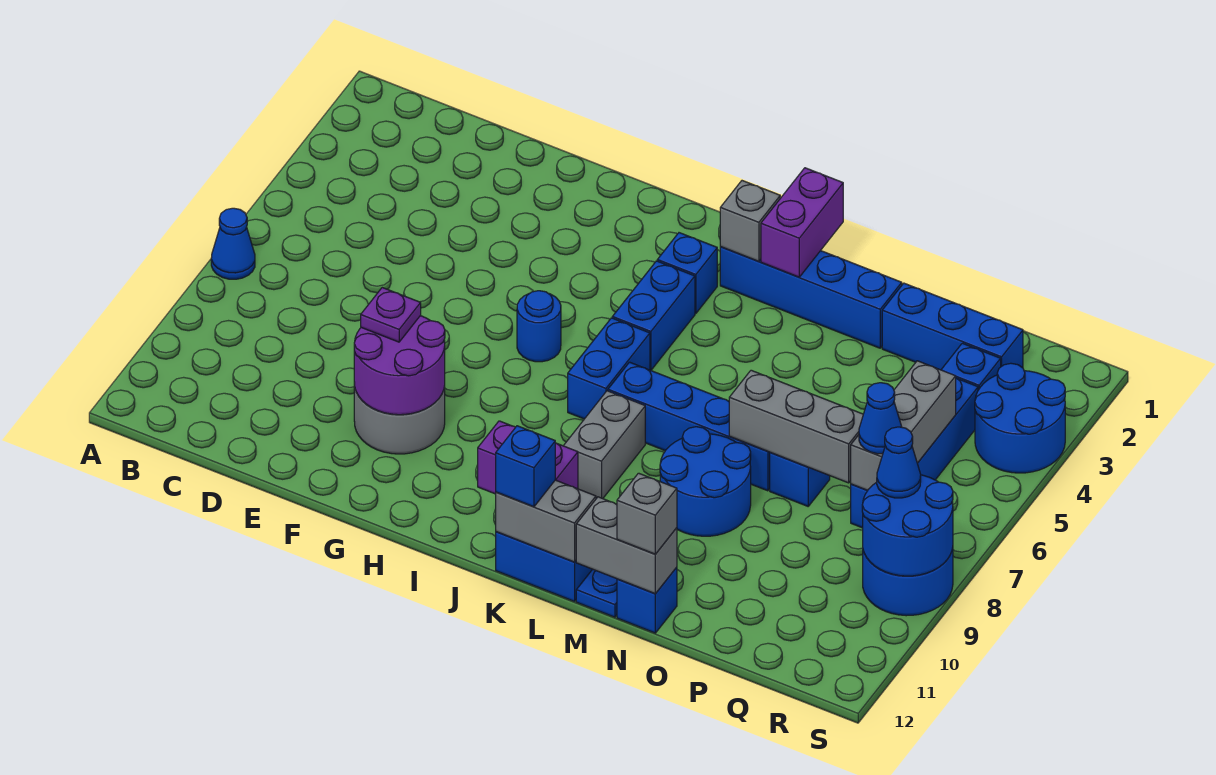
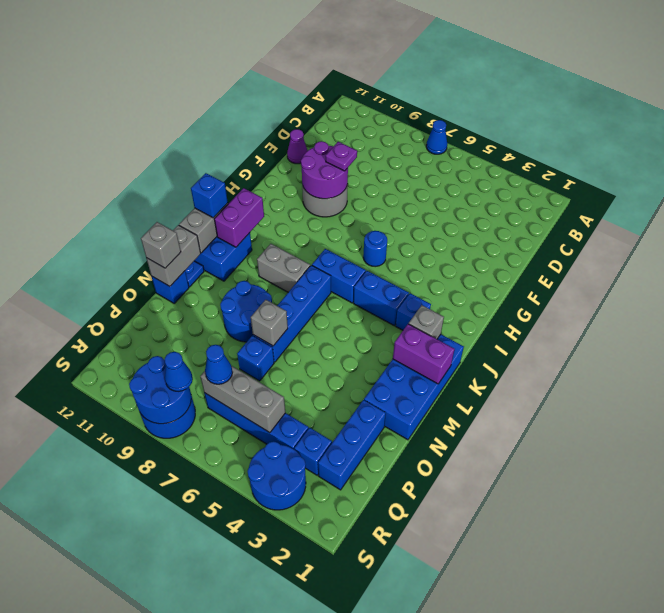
none -> purple 1x1 cone [287,129,308,164]
blue 1x4 brick [720,247,902,348] -> blue 2x4 brick [364,334,464,440]
grey 1x3 brick [729,370,863,483] -> grey 1x1 brick [251,300,288,346]

